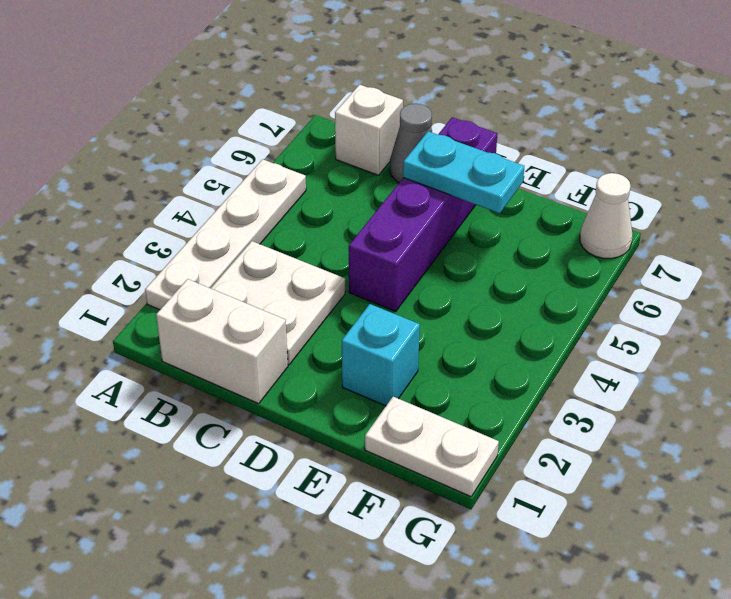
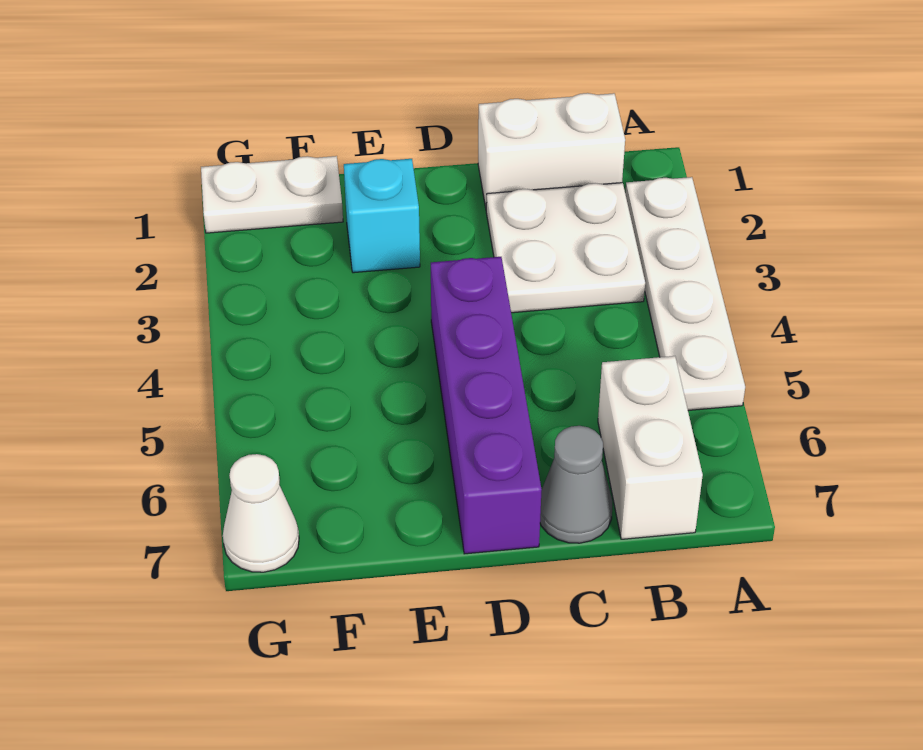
white 1x1 brick [335,85,403,175] -> white 1x2 brick [598,356,703,539]
cyan 1x2 plate [403,131,525,213] -> none

